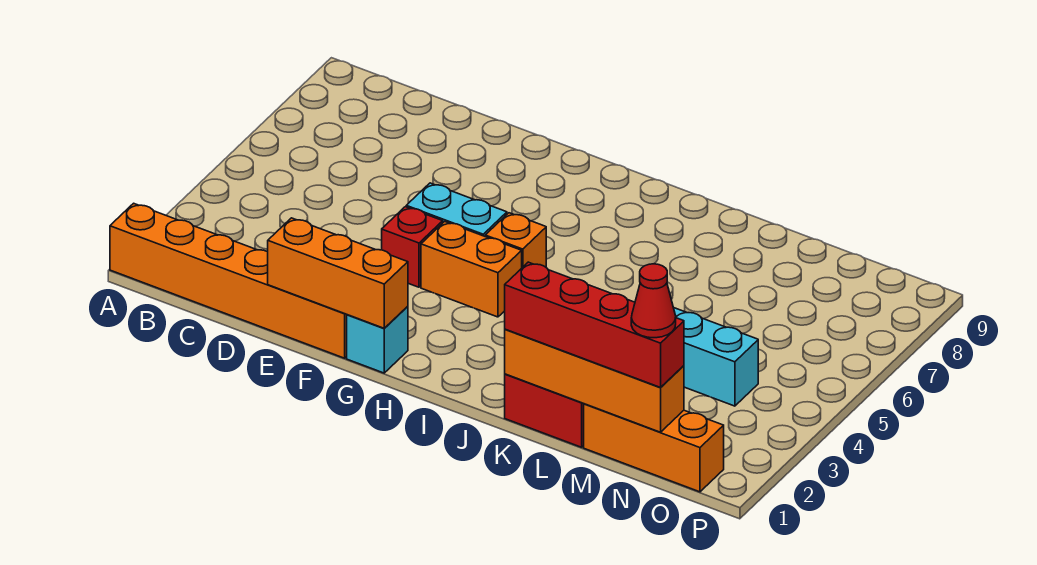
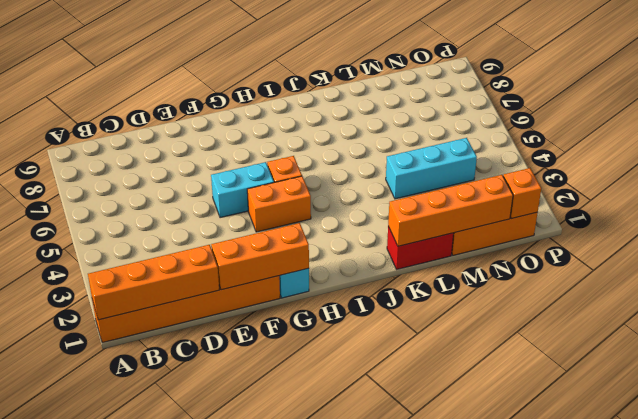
none -> orange 1x4 brick [88,245,219,320]
red 1x1 brick [382,207,443,287] -> none
red 1x4 brick [505,262,684,387] -> none
red 1x1 cone [631,264,676,338] -> none
none -> orange 1x1 brick [503,168,541,219]

